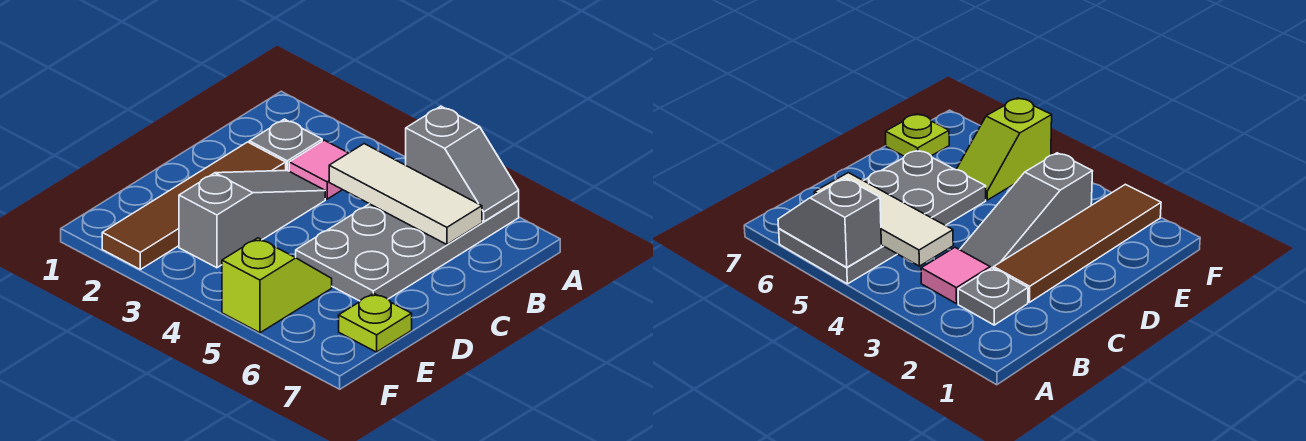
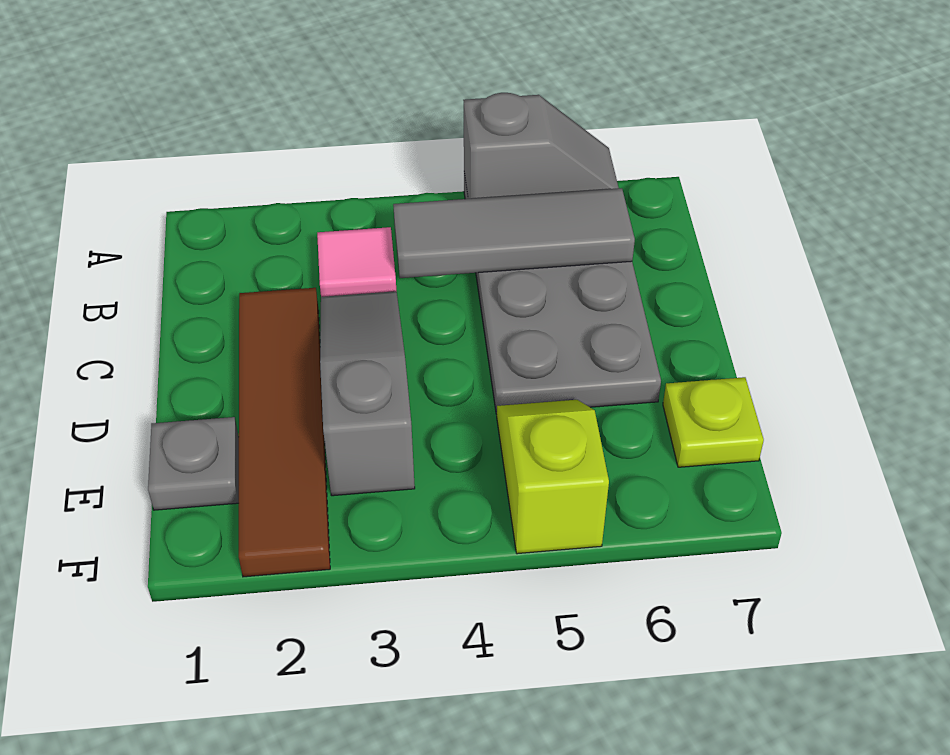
grey 1x1 plate [249,119,322,171] -> grey 1x1 plate moved to [148,417,239,510]
white 1x3 tile [329,144,482,245] -> grey 1x3 tile [393,188,635,278]

